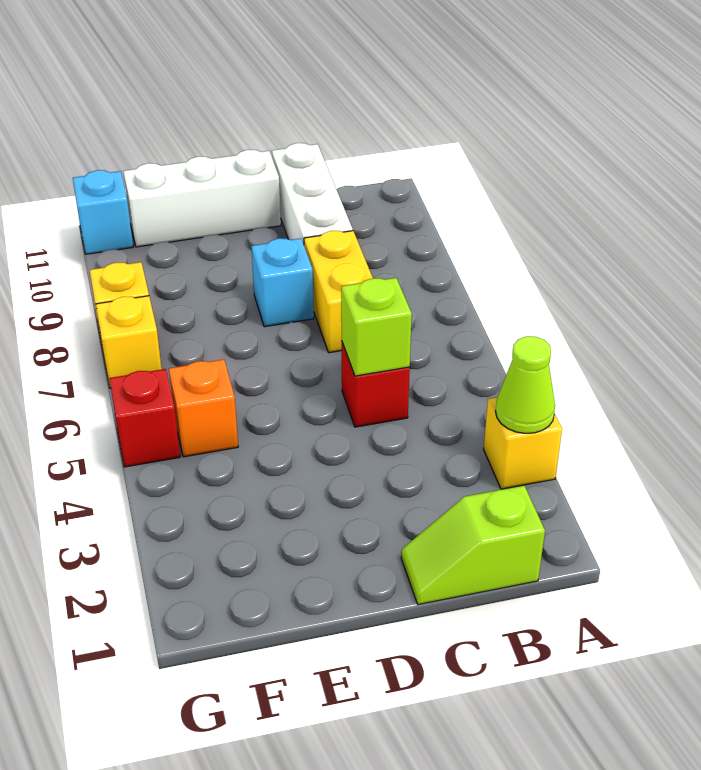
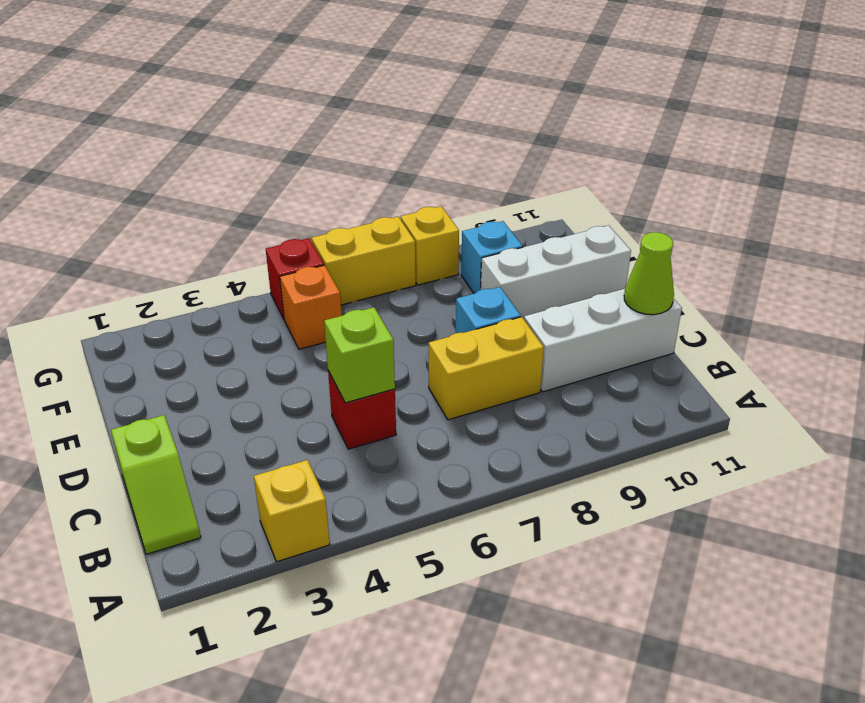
lime 1x1 cone [496,336,555,433] -> lime 1x1 cone moved to [624,232,674,315]
lime 1x2 slope [401,486,545,605] -> lime 1x2 slope turned to [111,415,201,554]
white 1x3 brick [123,150,281,247] -> white 1x3 brick turned to [481,225,631,319]
yellow 1x1 brick [96,296,162,388] -> yellow 1x2 brick [312,217,416,305]
cyan 1x1 brick [73,170,133,254] -> cyan 1x1 brick moved to [461,221,523,294]

